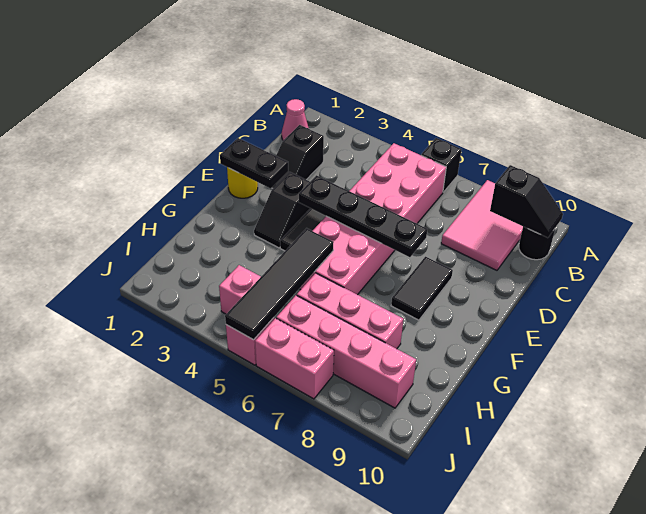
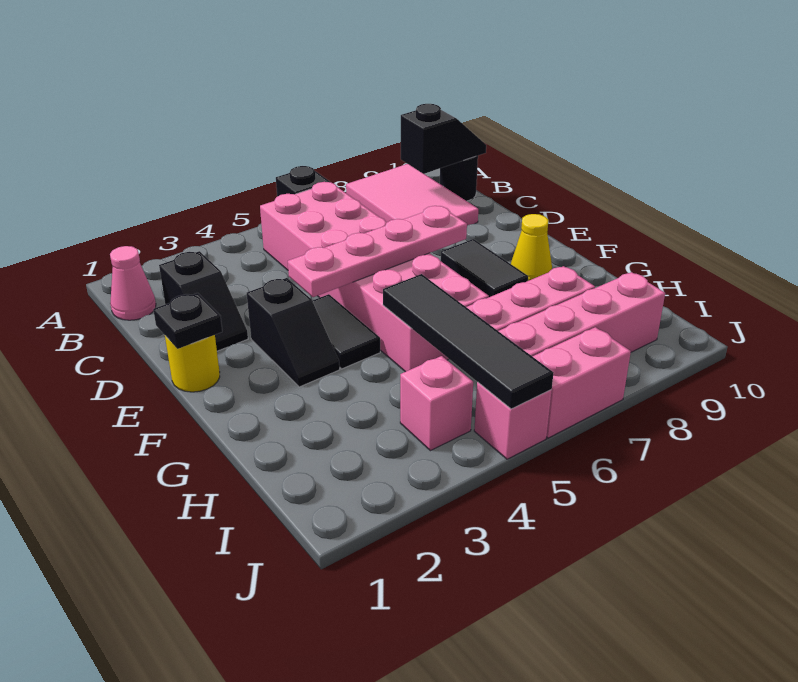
black 1x2 plate [220,138,288,188] -> black 1x1 plate [153,293,222,349]
black 1x4 plate [299,175,427,257] -> pink 1x4 plate [288,206,467,297]
none -> yellow 1x1 cone [511,214,552,281]

